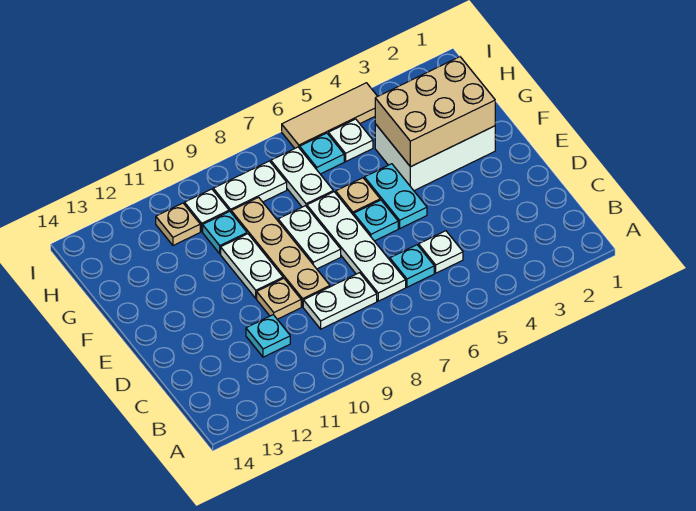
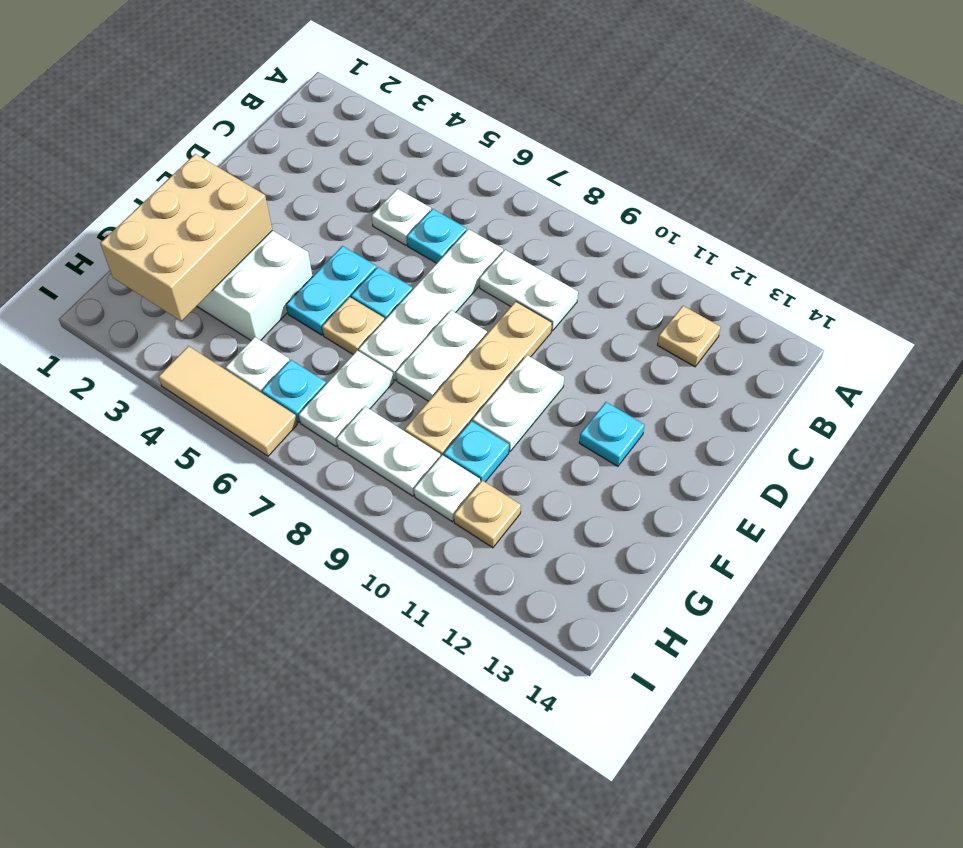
cyan 1x1 plate [246,315,290,357] -> cyan 1x1 plate moved to [579,402,644,466]
tan 1x1 plate [257,278,301,319] -> tan 1x1 plate moved to [658,306,721,367]
tan 2x3 brick [375,57,495,167] -> tan 2x3 brick turned to [100,154,272,321]

